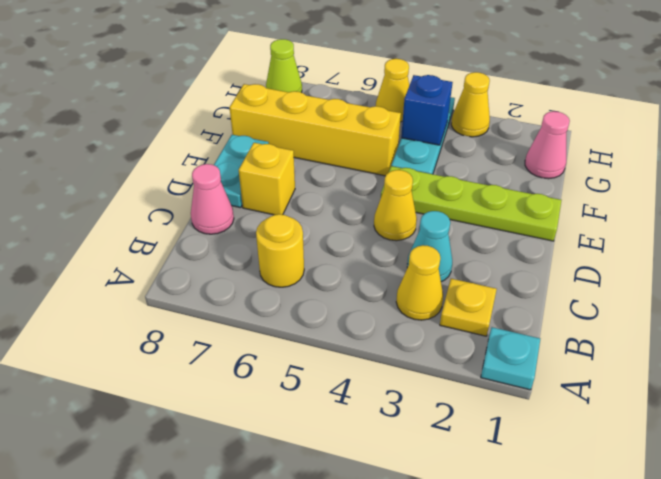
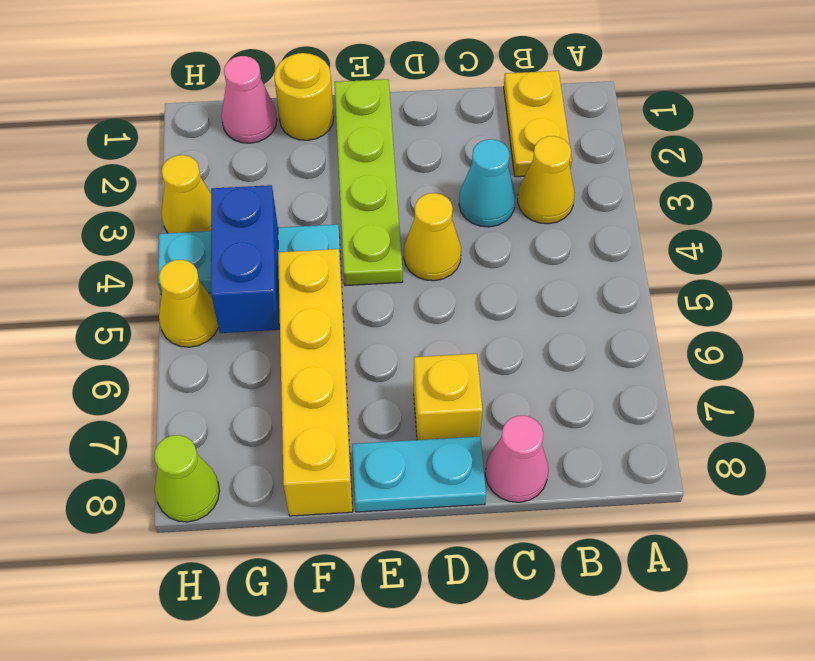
cyan 1x1 plate [481,327,540,390] -> none
yellow 1x1 plate [440,279,497,336] -> yellow 1x2 plate [504,71,572,177]
yellow 1x1 round brick [256,214,304,287] -> yellow 1x1 round brick moved to [274,53,334,140]
blue 1x1 brick [401,75,453,145] -> blue 1x2 brick [211,185,280,333]

